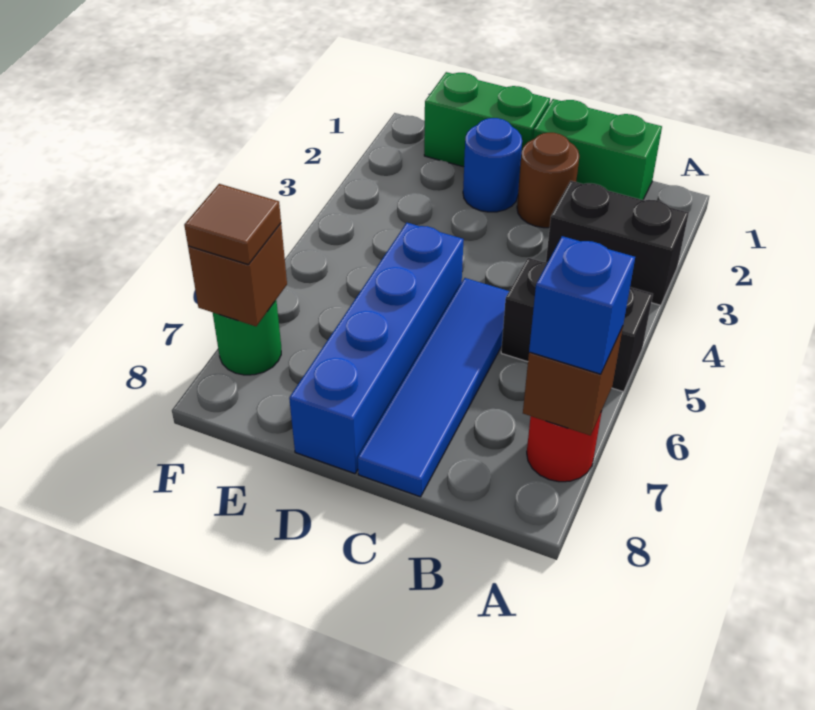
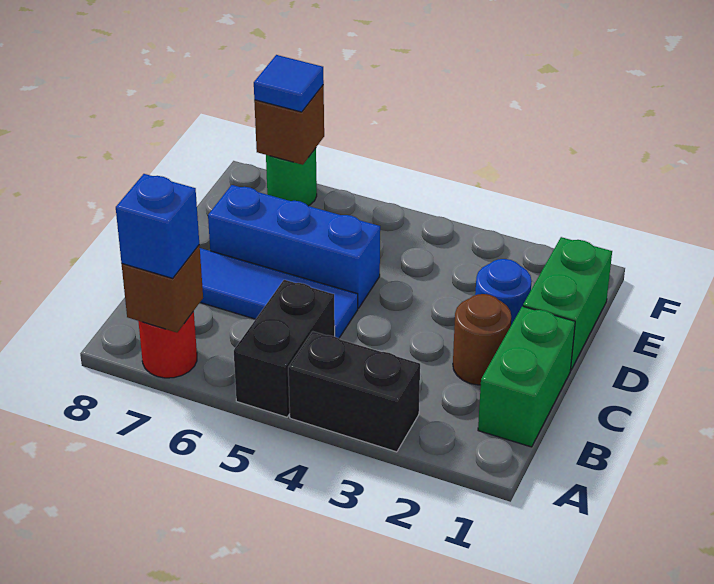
black 1x2 brick [546,181,689,305] -> black 1x2 brick turned to [288,331,420,452]
blue 1x4 brick [289,223,464,474] -> blue 1x3 brick [208,185,380,308]
brown 1x1 tile [184,184,281,264] -> blue 1x1 tile [254,55,324,112]

